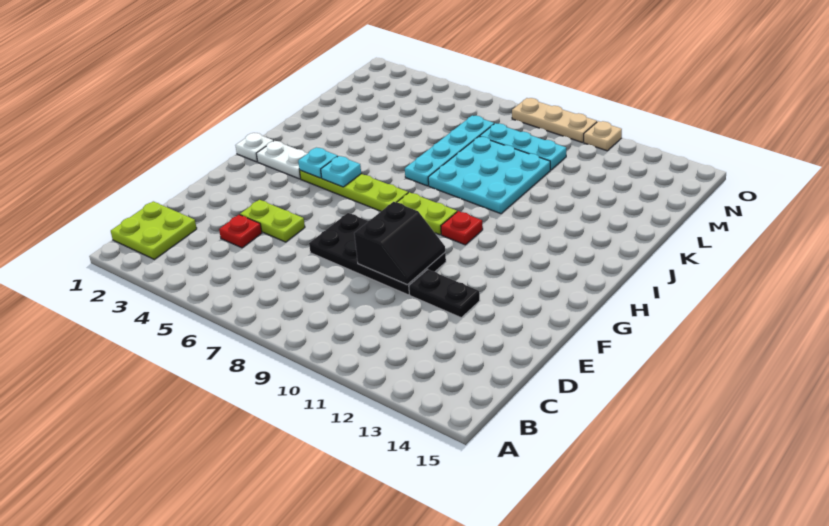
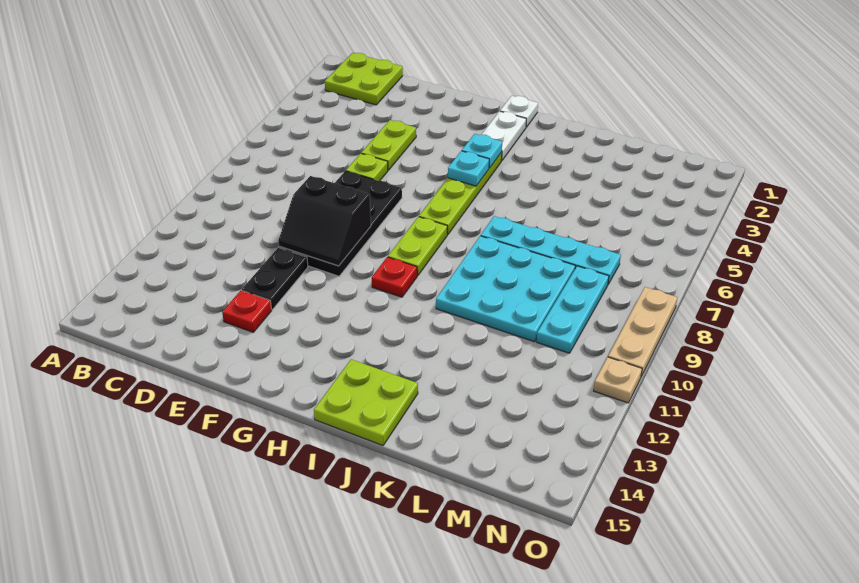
red 1x1 plate [219,215,262,248] -> red 1x1 plate moved to [222,290,272,332]
none -> lime 1x1 plate [346,153,388,181]
none -> lime 2x2 plate [314,359,418,446]

